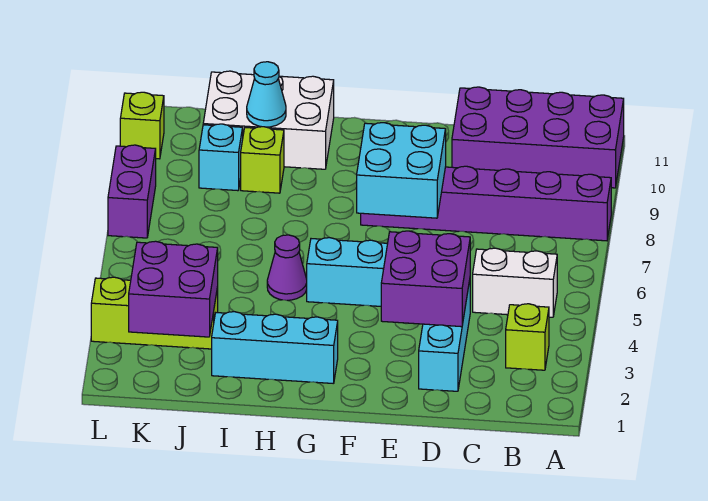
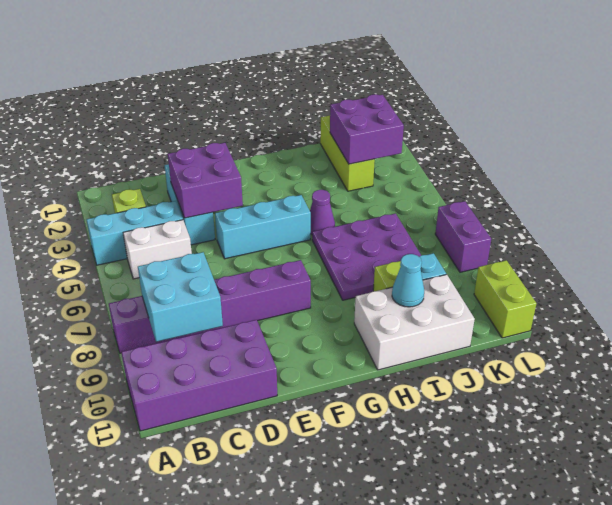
cyan 2x2 brick [357,123,446,218] -> cyan 2x2 brick moved to [138,252,223,342]
cyan 1x3 brick [212,312,338,384] -> cyan 1x3 brick moved to [86,201,183,265]
none -> purple 3x3 plate [312,213,421,300]
lime 1x3 brick [91,277,218,349] -> lime 1x3 brick turned to [320,116,375,191]
lime 1x1 brick [120,92,164,159] -> lime 1x2 brick [474,260,536,338]

